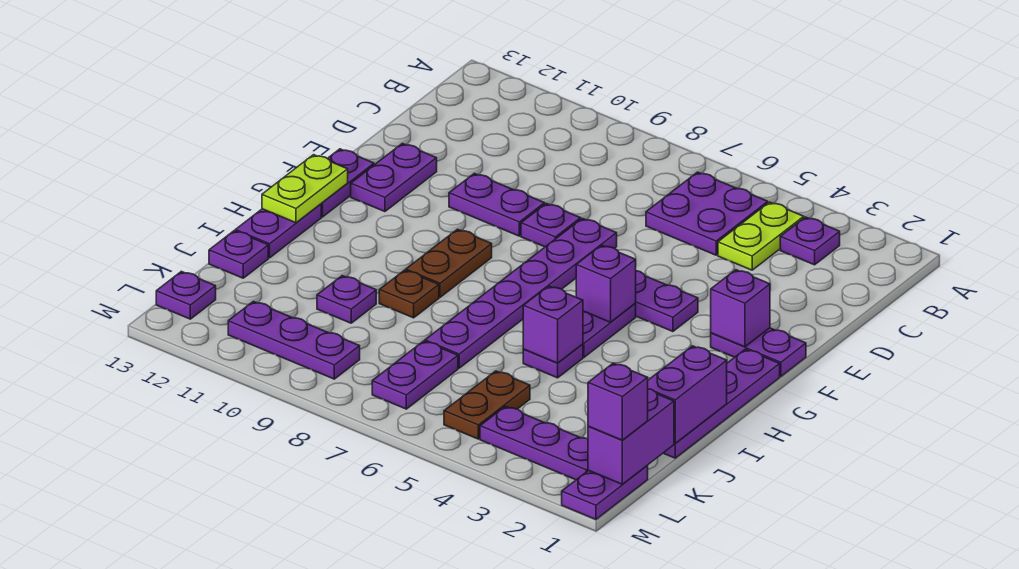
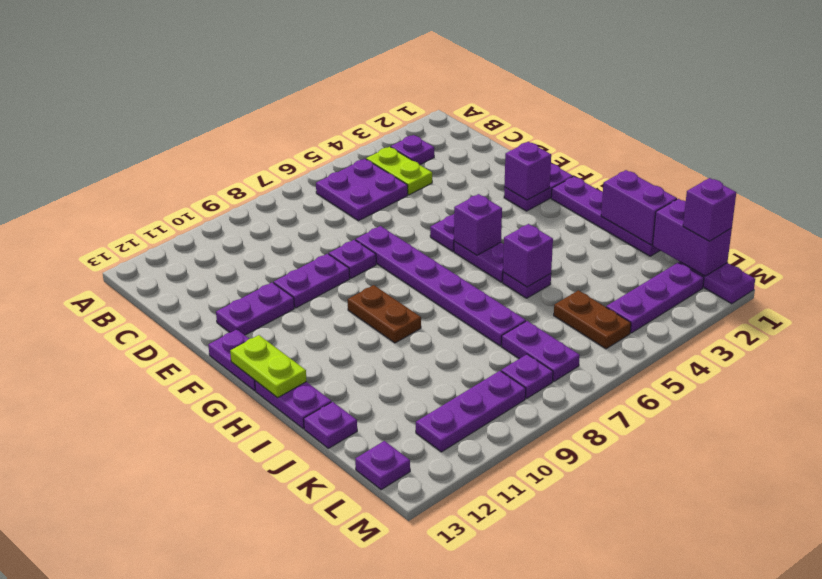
purple 1x2 plate [351,143,437,212] -> purple 1x2 plate turned to [216,282,294,335]
brown 1x1 plate [379,270,439,318] -> none
purple 1x1 plate [317,276,376,323] -> purple 1x1 plate moved to [501,354,553,398]

